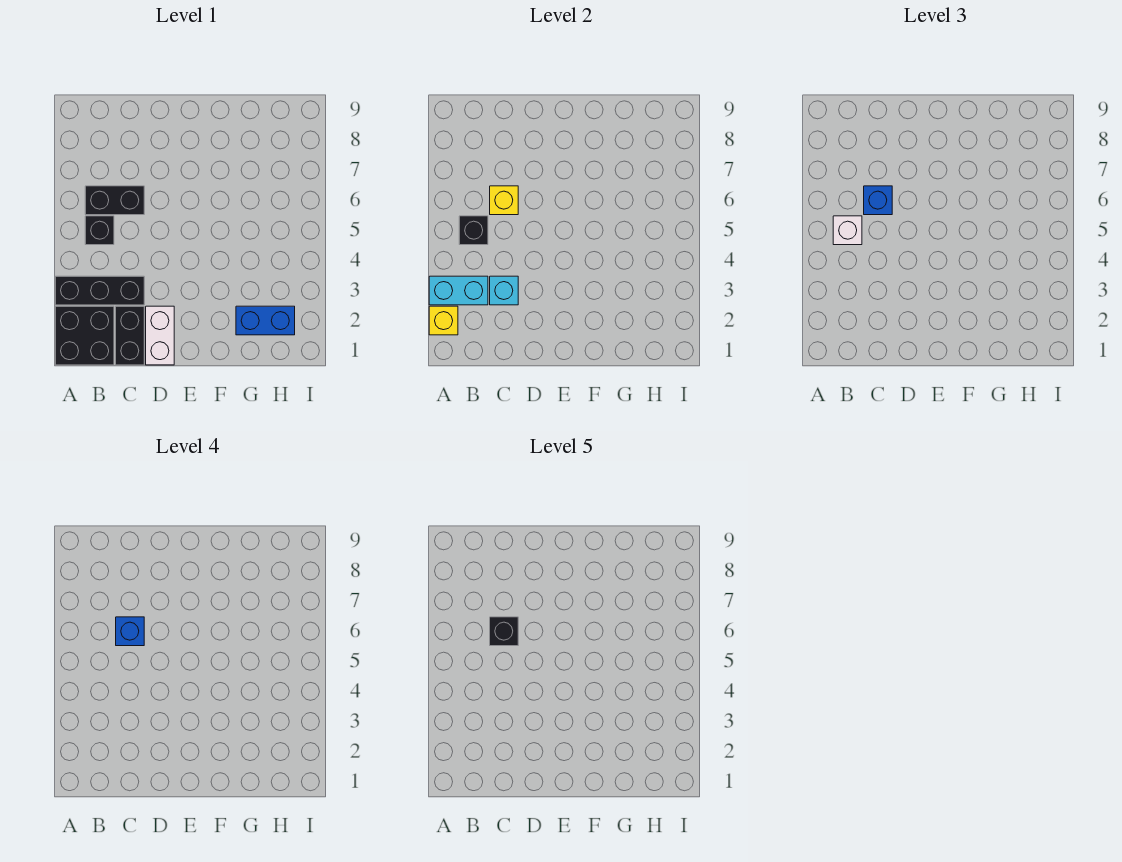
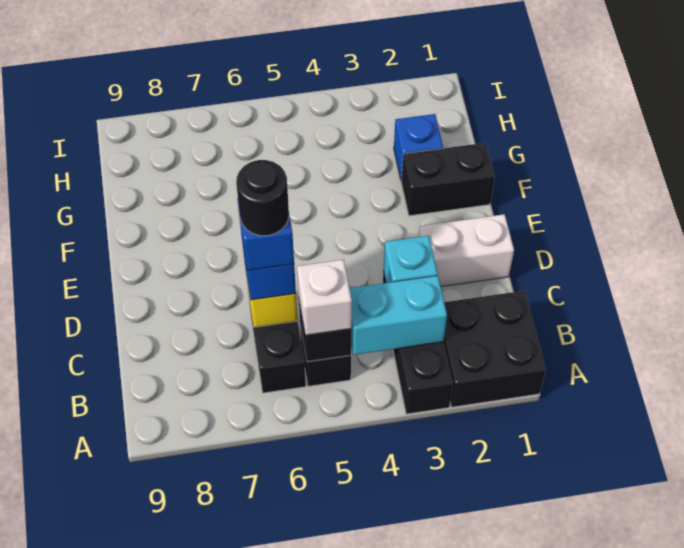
yellow 1x1 brick [429,306,458,335] -> none
cyan 1x2 brick [429,276,488,305] -> cyan 1x2 brick turned to [349,276,447,355]
black 1x2 brick [116,306,144,365] -> black 1x2 brick moved to [401,143,495,216]
black 1x1 brick [490,617,518,646] -> black 1x1 round brick [236,160,289,236]
blue 1x2 brick [236,306,295,335] -> blue 1x1 brick [394,114,443,180]

